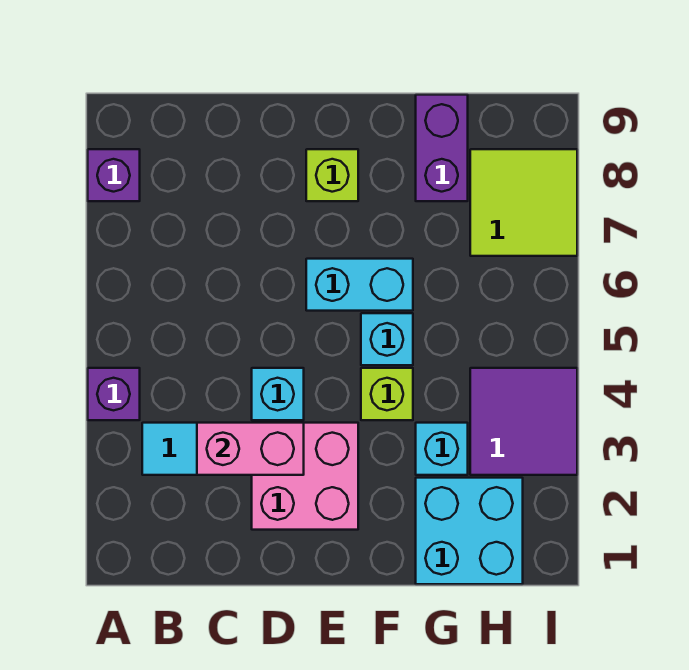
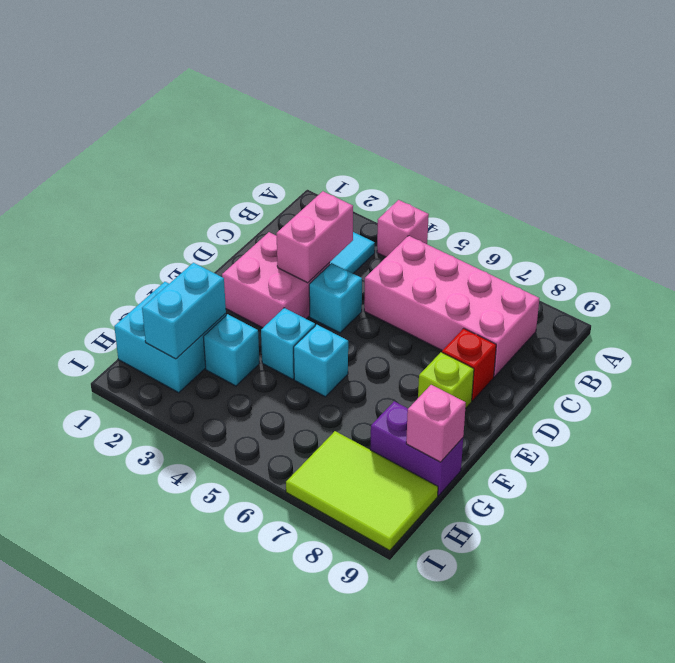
purple 1x1 brick [88,368,140,420] -> pink 1x1 brick [377,200,429,257]
purple 1x1 brick [88,149,140,201] -> none
none -> pink 2x4 brick [364,236,539,377]
none -> red 1x1 brick [442,328,496,401]
cyan 1x2 brick [306,259,413,311] -> cyan 1x2 brick moved to [142,263,226,359]
lime 1x1 brick [361,368,413,420] -> cyan 1x1 brick [261,308,315,379]
none -> pink 1x1 brick [406,385,466,462]
purple 2x2 tile [470,368,577,475] -> none
lime 2x2 tile [470,149,577,256] -> lime 2x3 tile [286,431,438,551]

